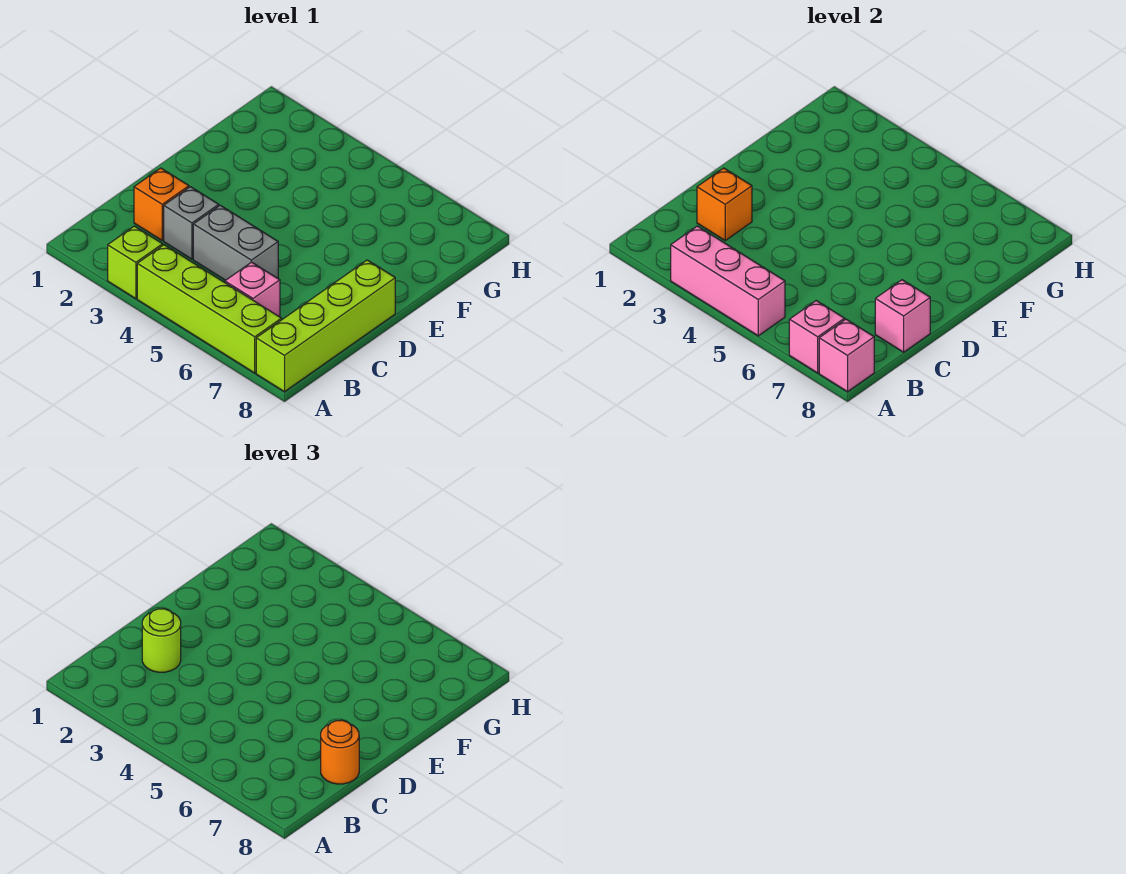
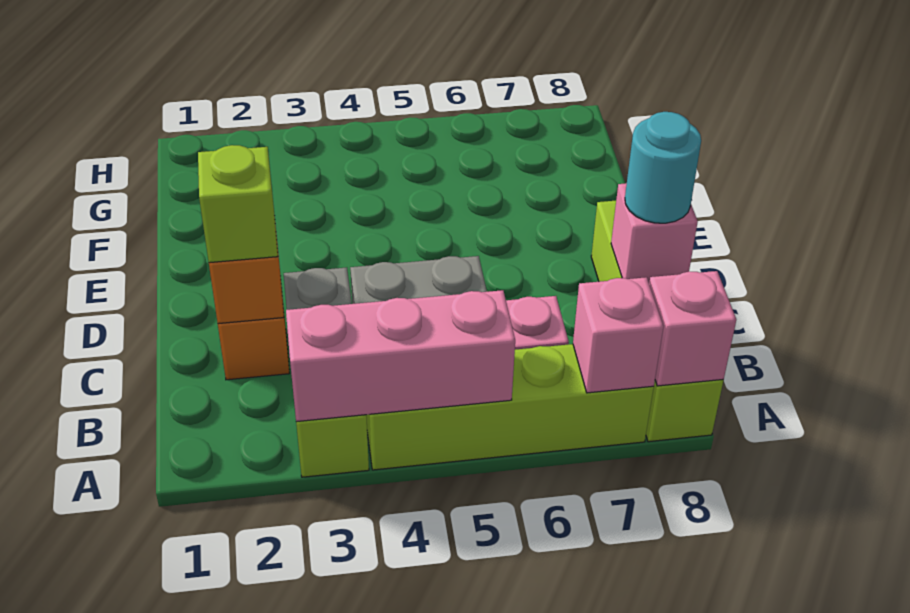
lime 1x1 round brick [142,609,181,672] -> lime 1x1 brick [198,145,278,263]
orange 1x1 round brick [321,720,359,784] -> cyan 1x1 round brick [625,112,701,223]

